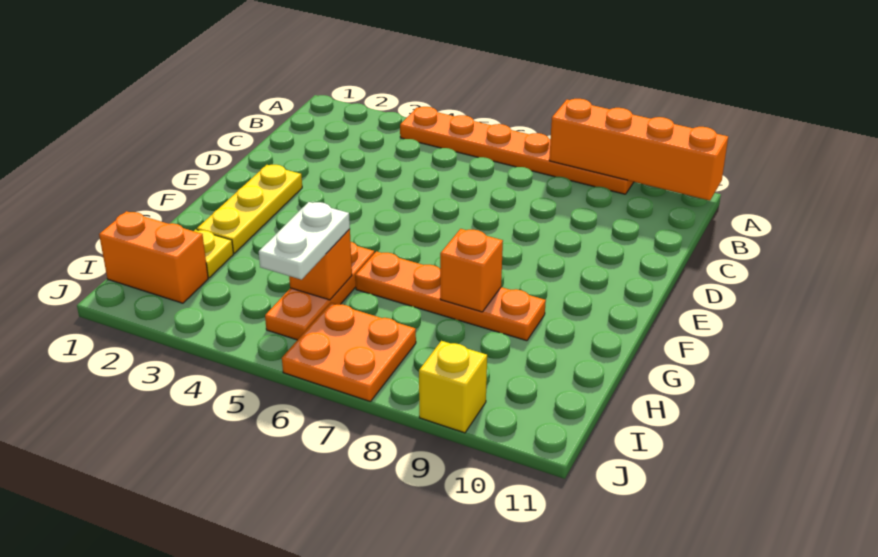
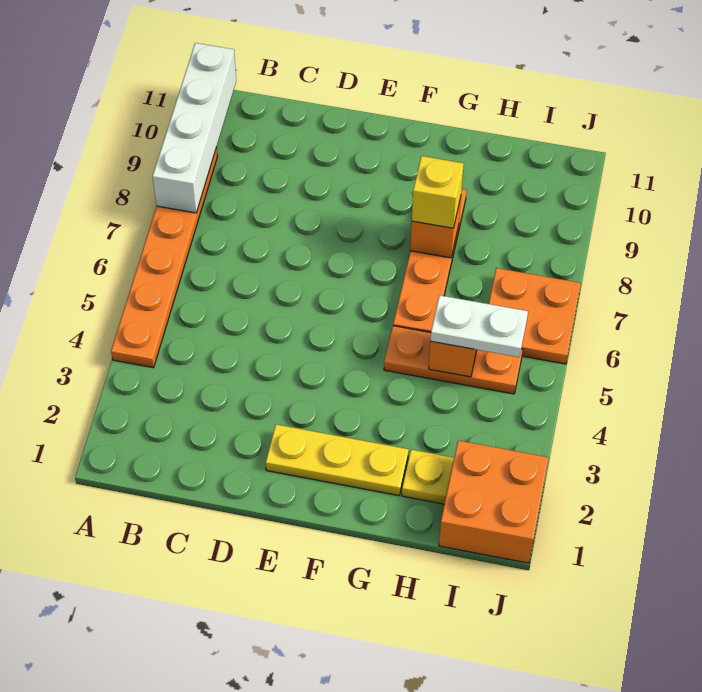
orange 1x4 brick [549,99,728,201] -> white 1x4 brick [152,43,236,213]
orange 1x2 brick [99,211,208,303] -> orange 2x2 brick [439,440,549,563]
yellow 1x1 brick [419,341,487,433] -> yellow 1x1 brick moved to [412,156,464,228]

